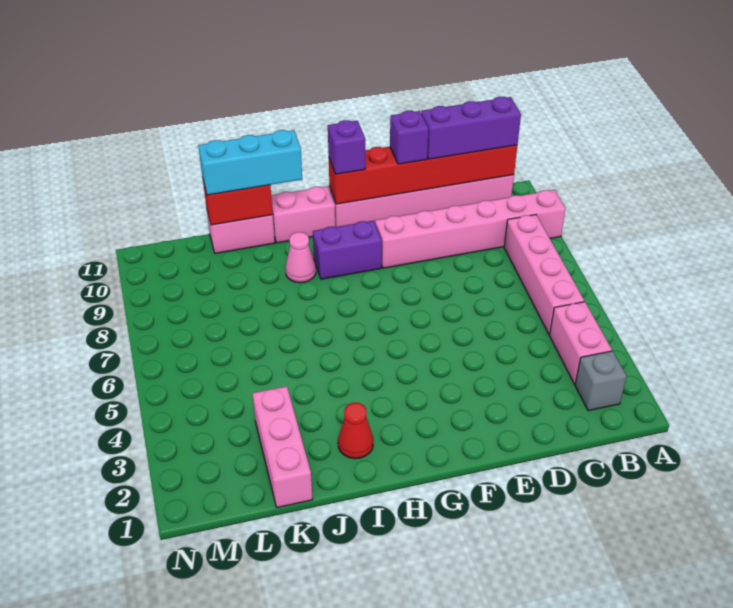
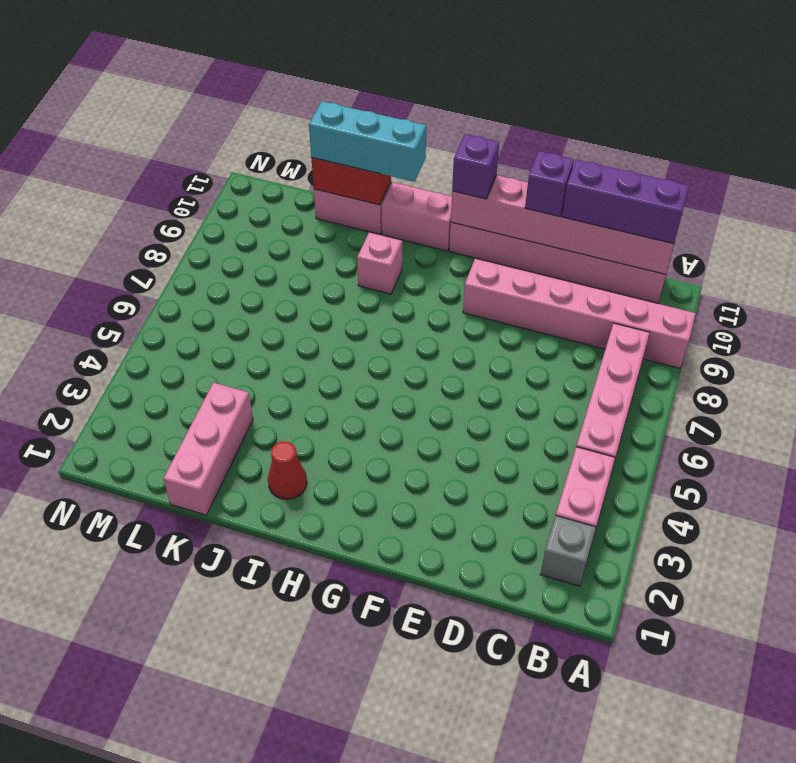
red 1x6 brick [329,145,517,204] -> pink 1x6 brick [451,175,677,274]
purple 1x2 brick [313,221,382,279] -> none
pink 1x1 cone [285,232,316,283] -> pink 1x1 brick [357,232,402,294]

